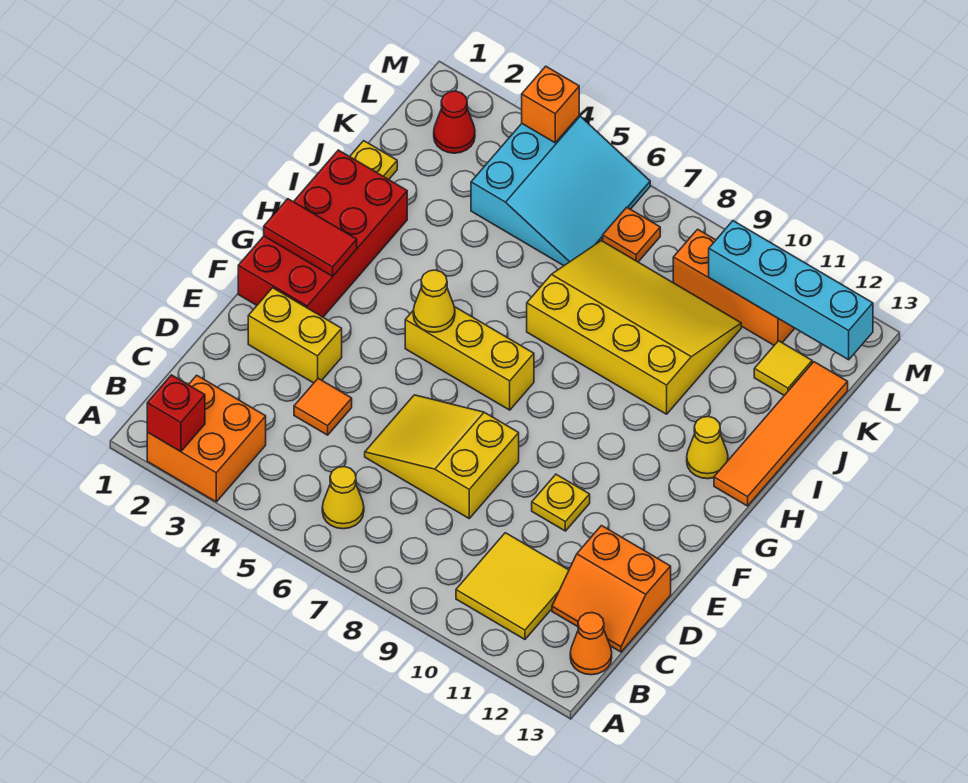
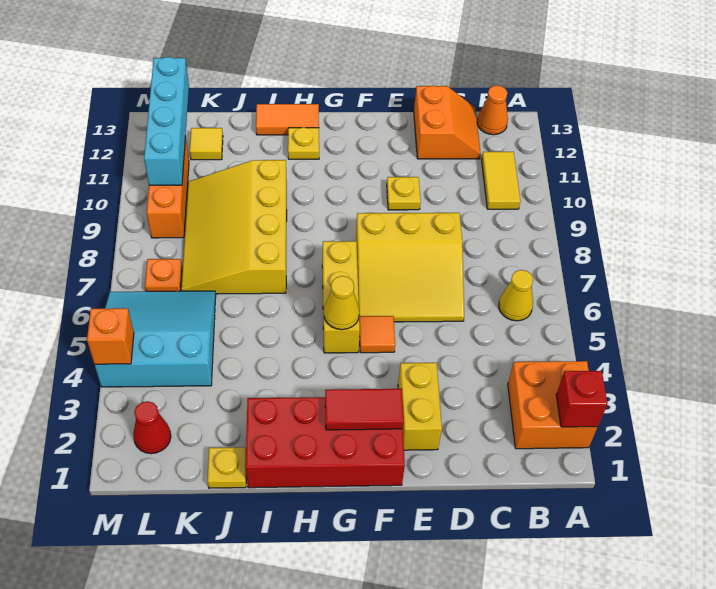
yellow 2x2 tile [456,533,569,639] -> yellow 1x2 tile [482,152,520,209]
orange 1x1 tile [294,378,352,435] -> orange 1x1 tile moved to [359,316,395,353]
yellow 2x3 slope [365,395,519,518] -> yellow 3x3 slope [356,213,464,322]
red 1x2 tile [264,199,357,276] -> red 1x2 tile turned to [325,389,404,430]
yellow 1x1 cone [687,416,728,479] -> yellow 1x1 plate [288,127,319,159]
orange 1x4 tile [714,362,848,506] -> orange 1x2 tile [256,104,319,135]

